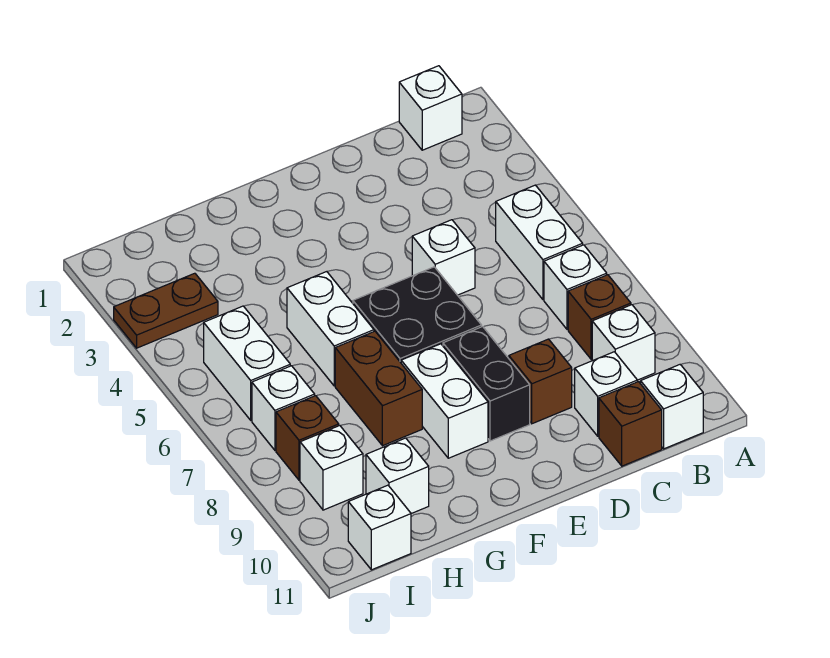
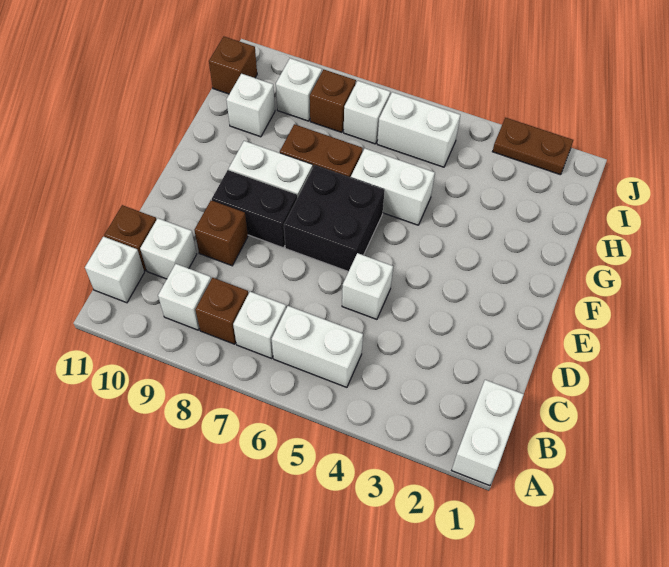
white 1x1 brick [399,66,462,150] -> white 1x2 brick [452,380,524,486]
brown 1x2 plate [114,273,218,348] -> brown 1x2 plate turned to [492,118,573,175]
white 1x1 brick [348,485,411,570] -> brown 1x1 brick [209,37,257,94]

